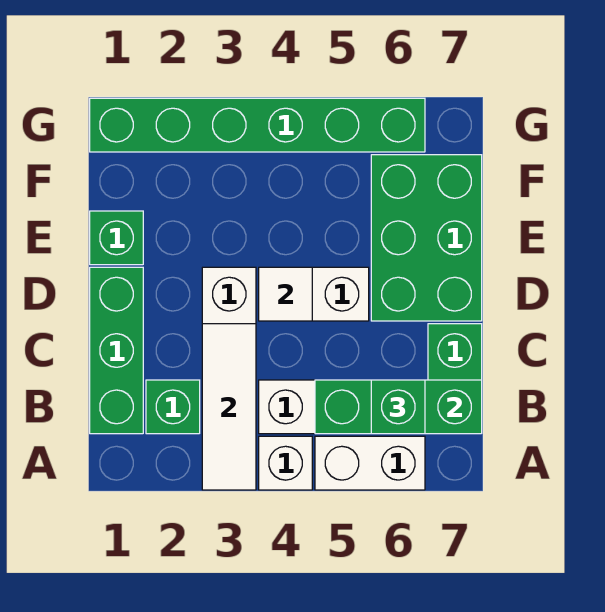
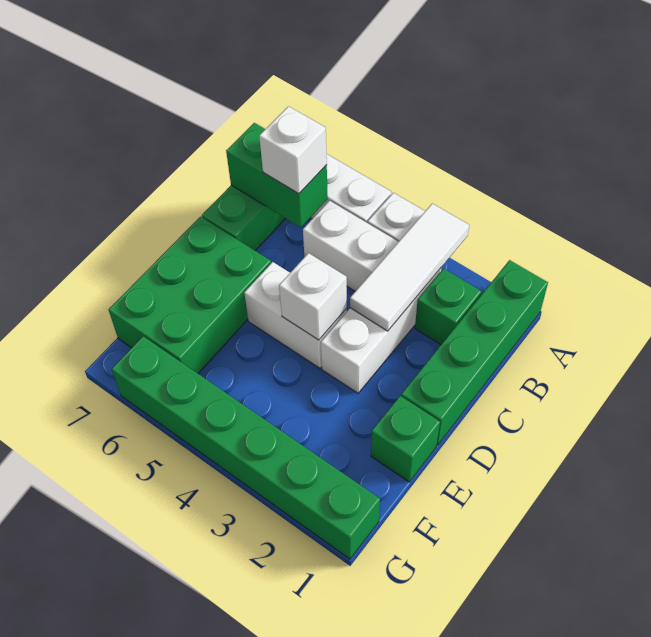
green 1x3 brick [90,267,143,434] -> green 1x4 brick [401,260,548,445]
green 1x3 brick [315,380,482,434] -> green 1x2 brick [226,123,328,227]
green 1x1 brick [371,380,425,434] -> white 1x1 brick [259,106,327,194]
white 1x1 tile [259,267,312,321] -> white 1x1 brick [279,253,347,340]

